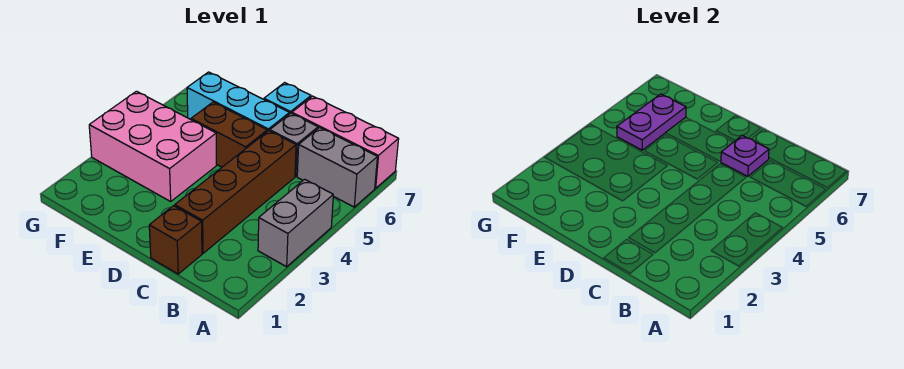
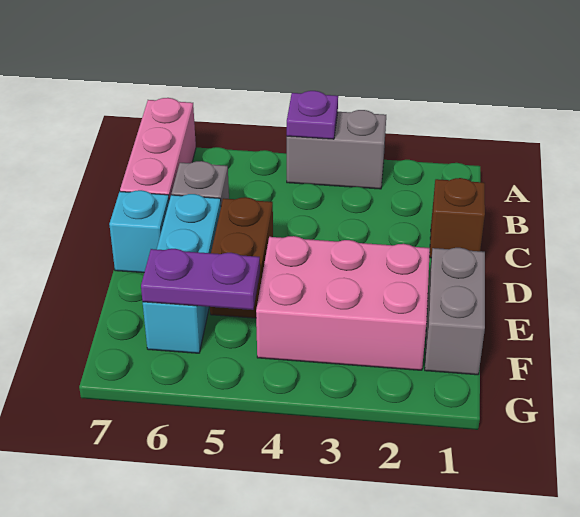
grey 1x2 brick [297,128,377,207] -> grey 1x2 brick moved to [425,248,485,375]
brown 1x4 brick [175,131,296,253] -> none
purple 1x1 plate [721,135,769,176] -> purple 1x1 plate moved to [287,91,338,139]
pink 2x3 brick [89,91,216,201] -> pink 2x3 brick turned to [256,236,430,370]

